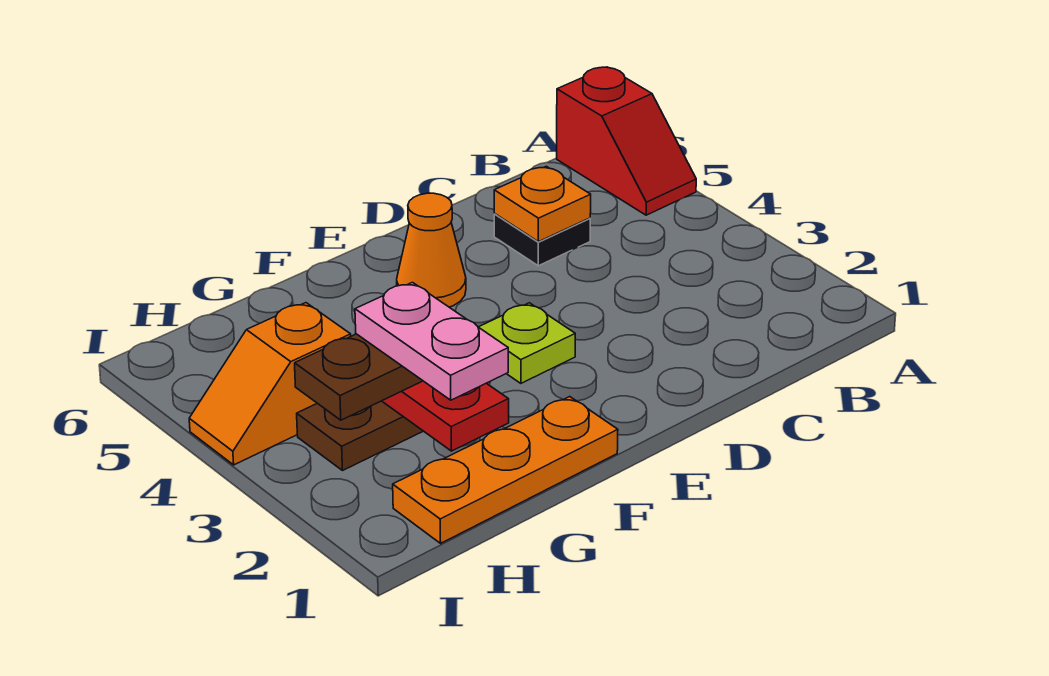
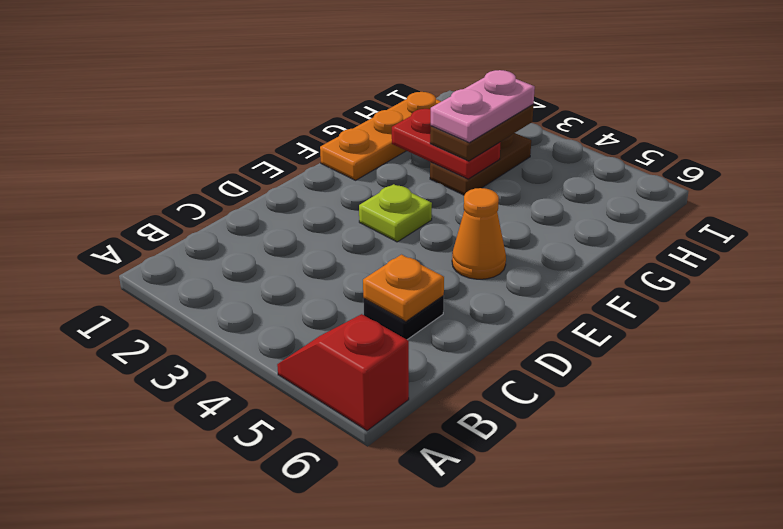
pink 1x2 plate [355,282,508,400] -> pink 1x2 plate turned to [431,70,535,143]
orange 1x2 slope [189,303,351,465] -> none

